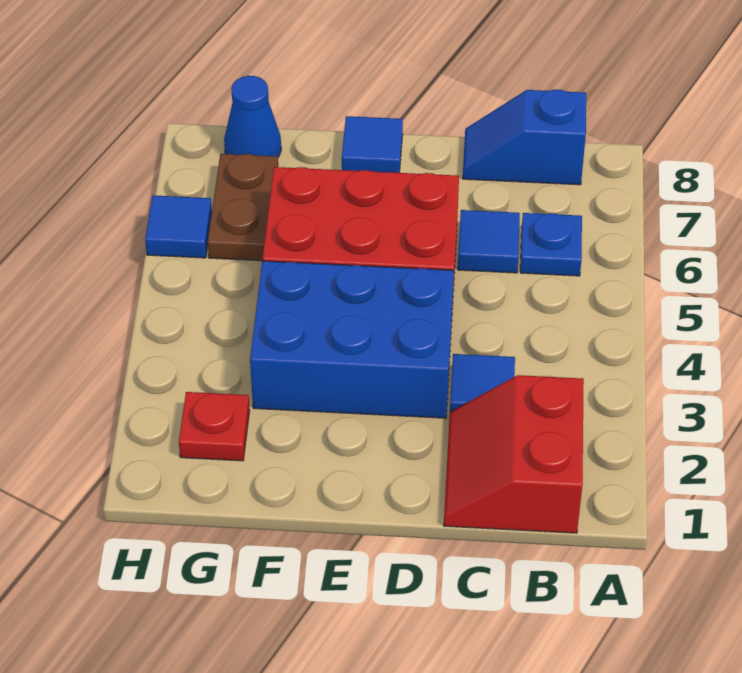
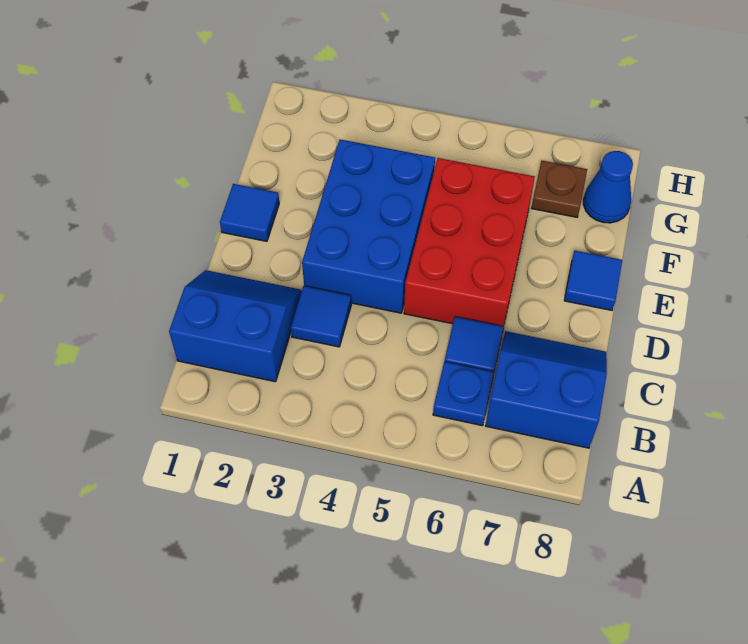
red 2x2 slope [444,375,584,533] -> blue 2x2 slope [169,270,302,382]
blue 1x2 slope [463,90,586,185] -> blue 2x2 slope [486,331,607,448]
red 1x1 plate [179,392,250,461] -> none
brown 1x2 plate [208,154,278,261] -> brown 1x1 plate [532,161,587,217]
blue 1x1 tile [145,195,212,258] -> blue 1x1 tile moved to [220,184,279,241]

